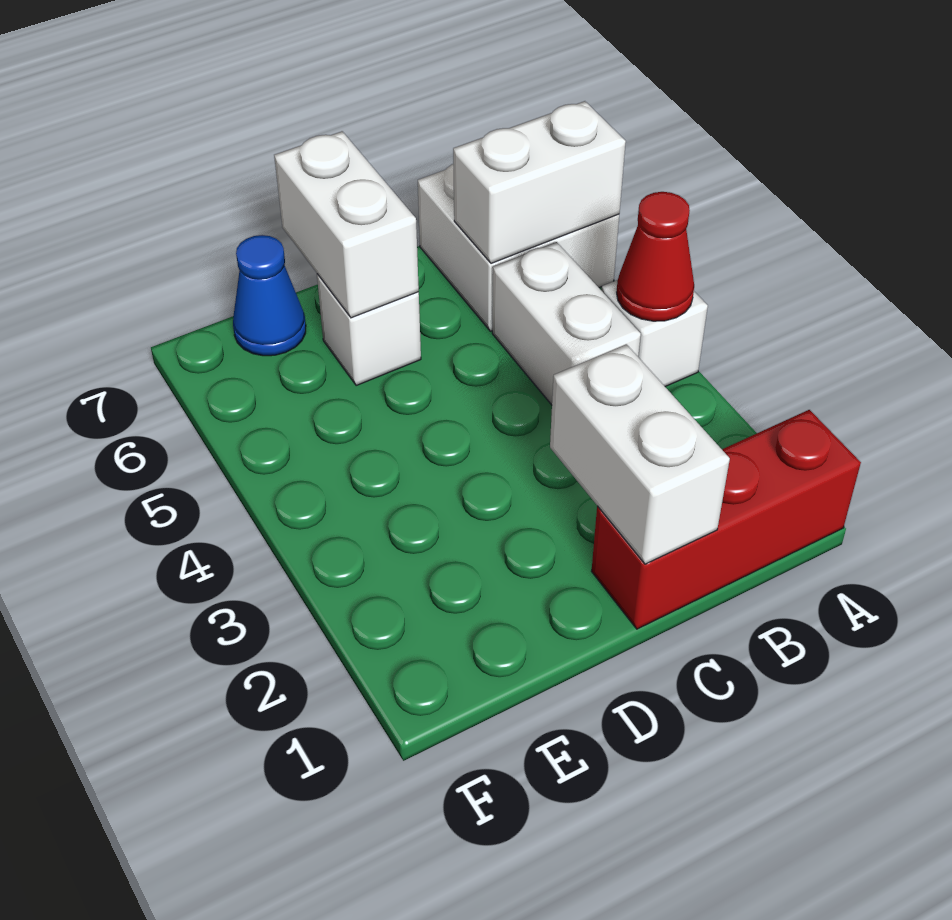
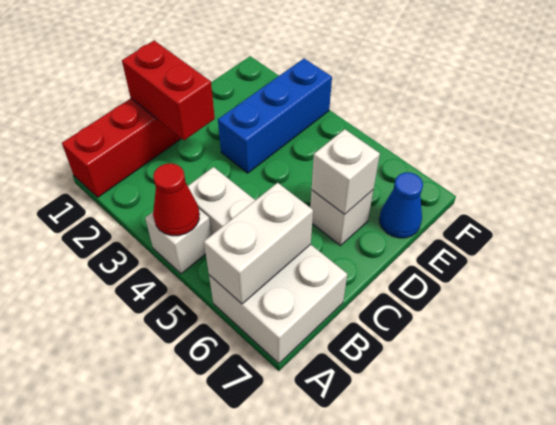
white 1x2 brick [550,344,730,564] -> red 1x2 brick [122,40,215,140]
none -> blue 1x3 brick [218,59,332,173]
white 1x2 brick [274,131,419,318] -> white 1x1 brick [312,129,380,215]

